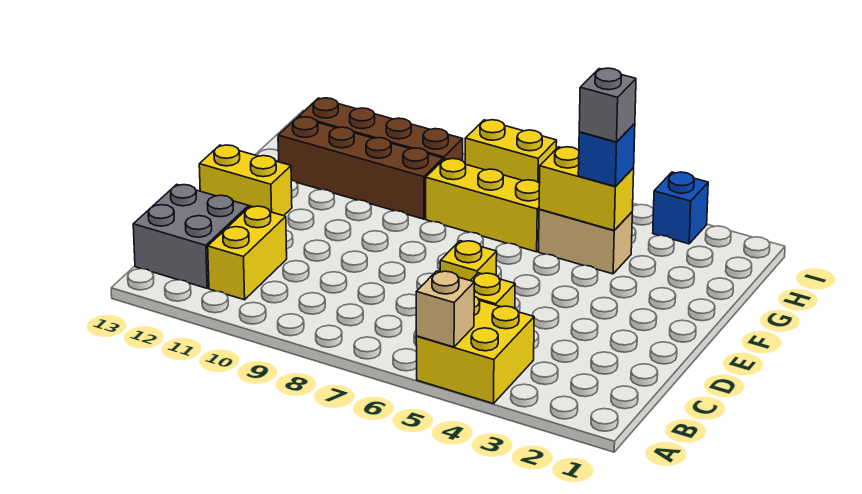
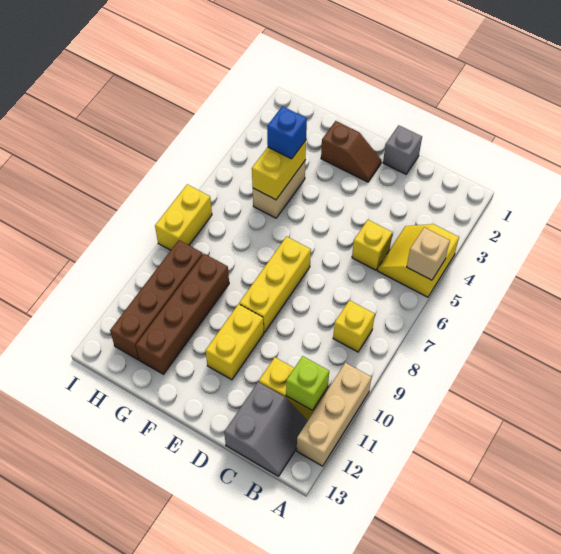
yellow 2x2 brick [416,296,534,404] -> yellow 2x2 slope [377,224,459,297]
none -> tan 1x3 brick [297,363,371,466]
none -> lime 1x1 brick [286,356,329,410]
grey 2x2 brick [133,184,249,288] -> grey 2x2 slope [224,382,308,476]
yellow 1x1 brick [440,241,497,281] -> yellow 1x1 brick moved to [333,300,375,352]
none -> brown 1x2 slope [321,121,381,182]
yellow 1x2 brick [199,145,292,216] -> yellow 1x2 brick moved to [206,304,264,380]
grey 1x1 brick [579,68,636,142] -> grey 1x1 brick moved to [383,125,422,174]
yellow 1x3 brick [426,159,540,252] -> yellow 1x3 brick moved to [239,237,311,333]
blue 1x1 brick [653,172,708,244] -> none

